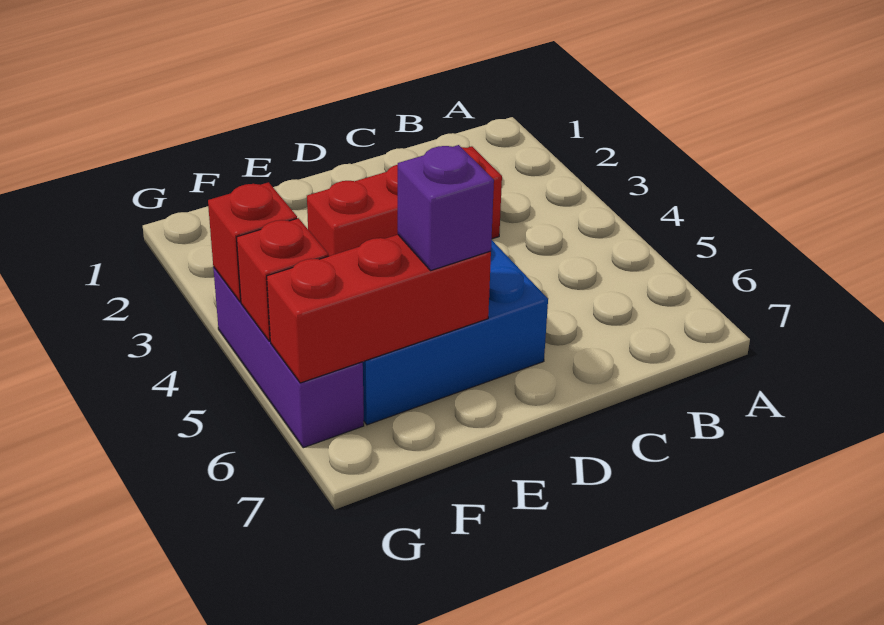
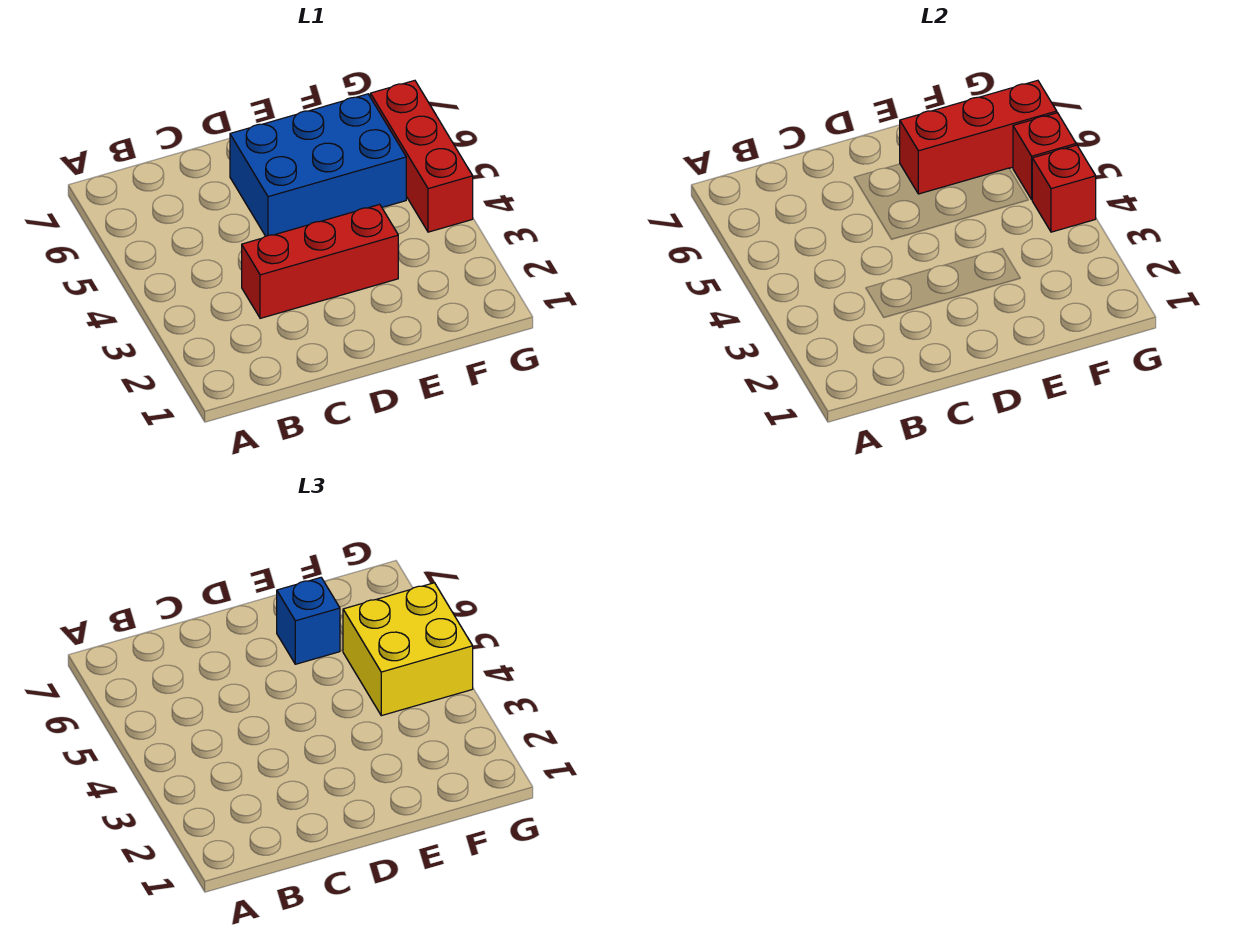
purple 1x1 brick [398,145,494,271] -> blue 1x1 brick [277,578,340,664]
none -> yellow 2x2 brick [343,583,473,716]
purple 1x3 brick [213,267,364,448] -> red 1x3 brick [370,80,473,232]

